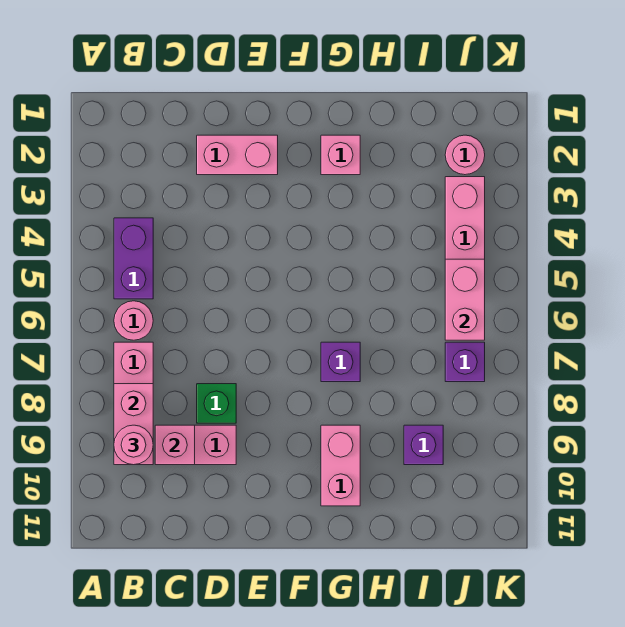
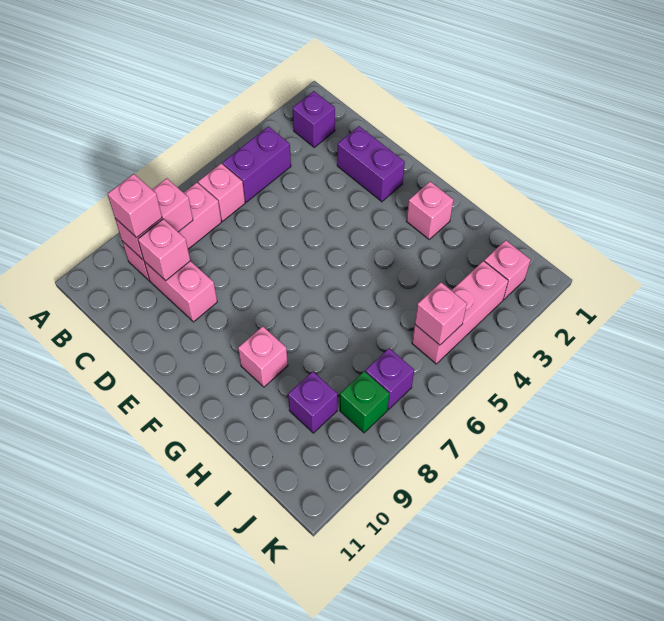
pink 1x1 round brick [114,301,153,340] -> pink 1x1 brick [198,163,245,221]
pink 1x1 round brick [114,425,153,465] -> pink 1x1 brick [108,174,162,238]
pink 1x2 brick [197,135,278,175] -> purple 1x2 brick [337,126,405,202]
green 1x1 brick [197,384,236,423] -> green 1x1 brick moved to [340,371,389,433]
purple 1x1 brick [321,342,360,382] -> purple 1x1 brick moved to [293,91,335,147]
pink 1x2 brick [321,425,360,506] -> pink 1x1 brick [238,326,288,387]
pink 1x1 round brick [445,135,485,175] -> pink 1x1 brick [484,240,531,299]
pink 1x2 brick [445,259,485,340] -> pink 1x1 brick [415,282,467,345]

